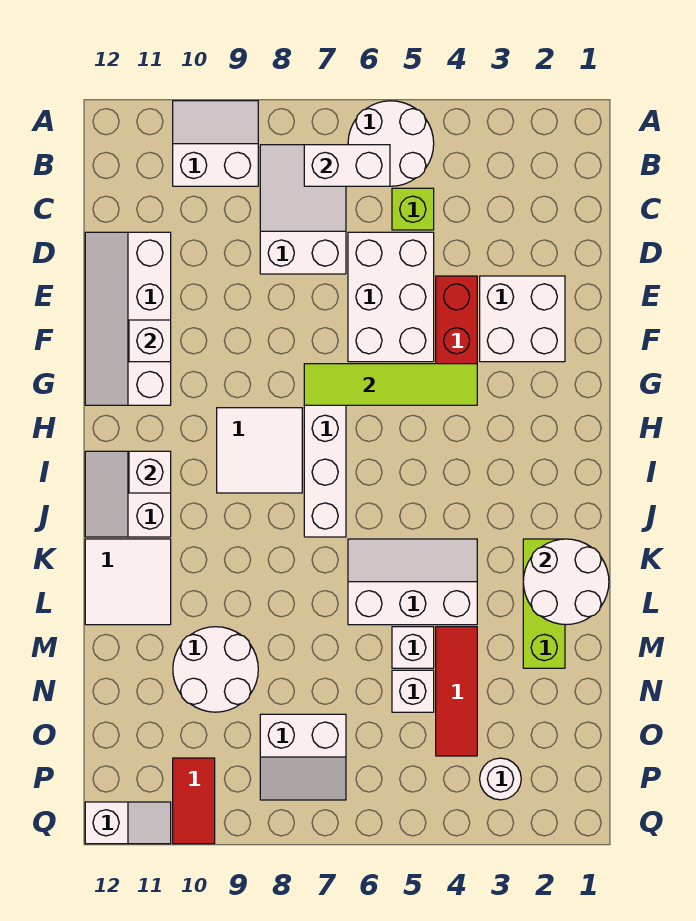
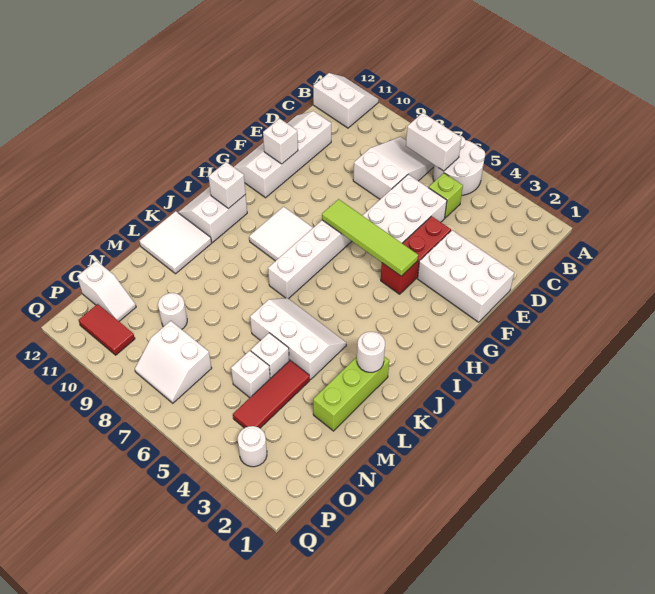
white 2x2 slope [173,101,258,186] -> white 2x2 slope moved to [313,73,379,128]
white 2x2 brick [480,276,565,362] -> white 2x3 brick [418,230,514,322]
white 2x2 round brick [523,539,609,625] -> white 1x1 round brick [357,332,385,372]
white 2x2 round brick [173,627,258,712] -> white 1x1 round brick [158,293,187,329]
red 1x2 tile [173,758,215,844] -> red 1x2 tile turned to [79,304,135,355]
white 1x2 slope [85,802,171,844] -> white 1x2 slope moved to [77,261,136,321]

